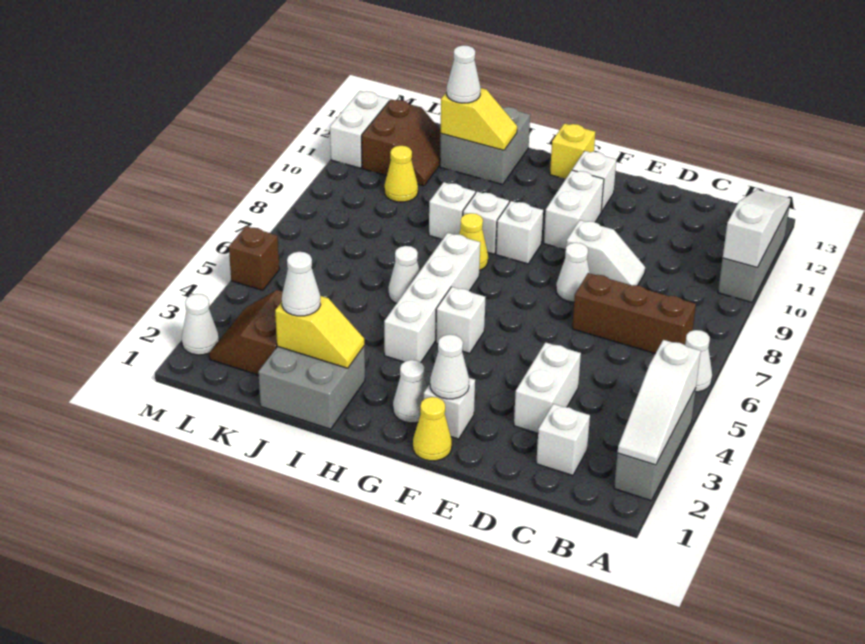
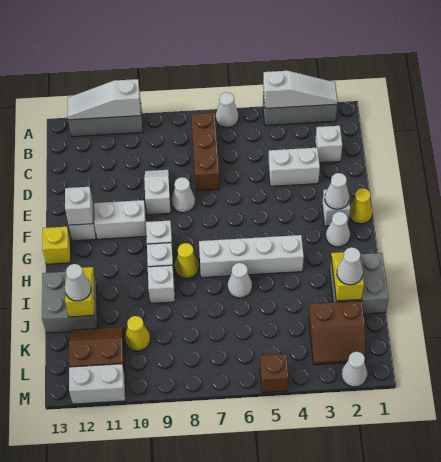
white 1x1 brick [436,287,485,353] -> white 1x1 brick moved to [65,187,93,225]

